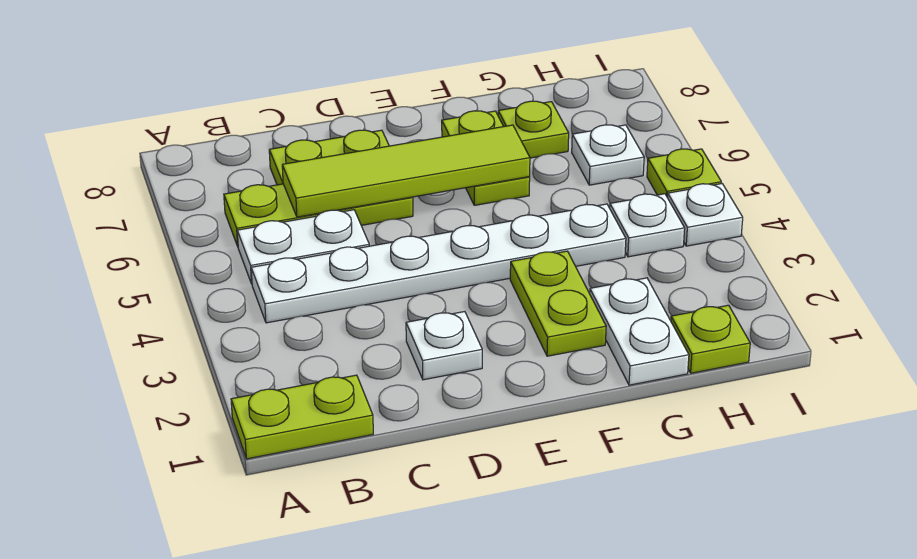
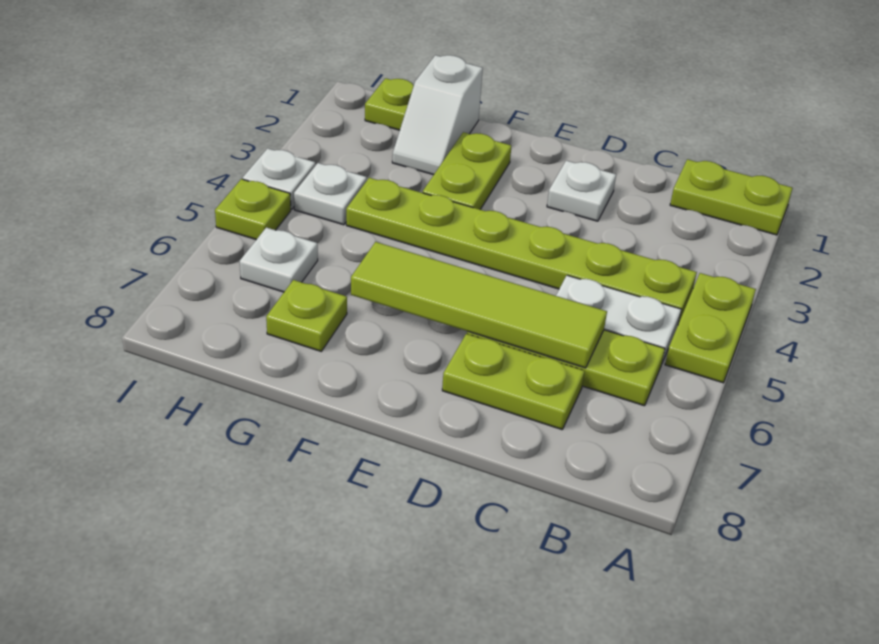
white 1x6 plate [251,204,626,323] -> lime 1x6 plate [346,178,697,324]
lime 1x2 plate [442,111,530,205] -> lime 1x2 plate moved to [665,273,756,383]
white 1x2 plate [590,278,689,385] -> white 1x2 slope [392,55,483,175]

